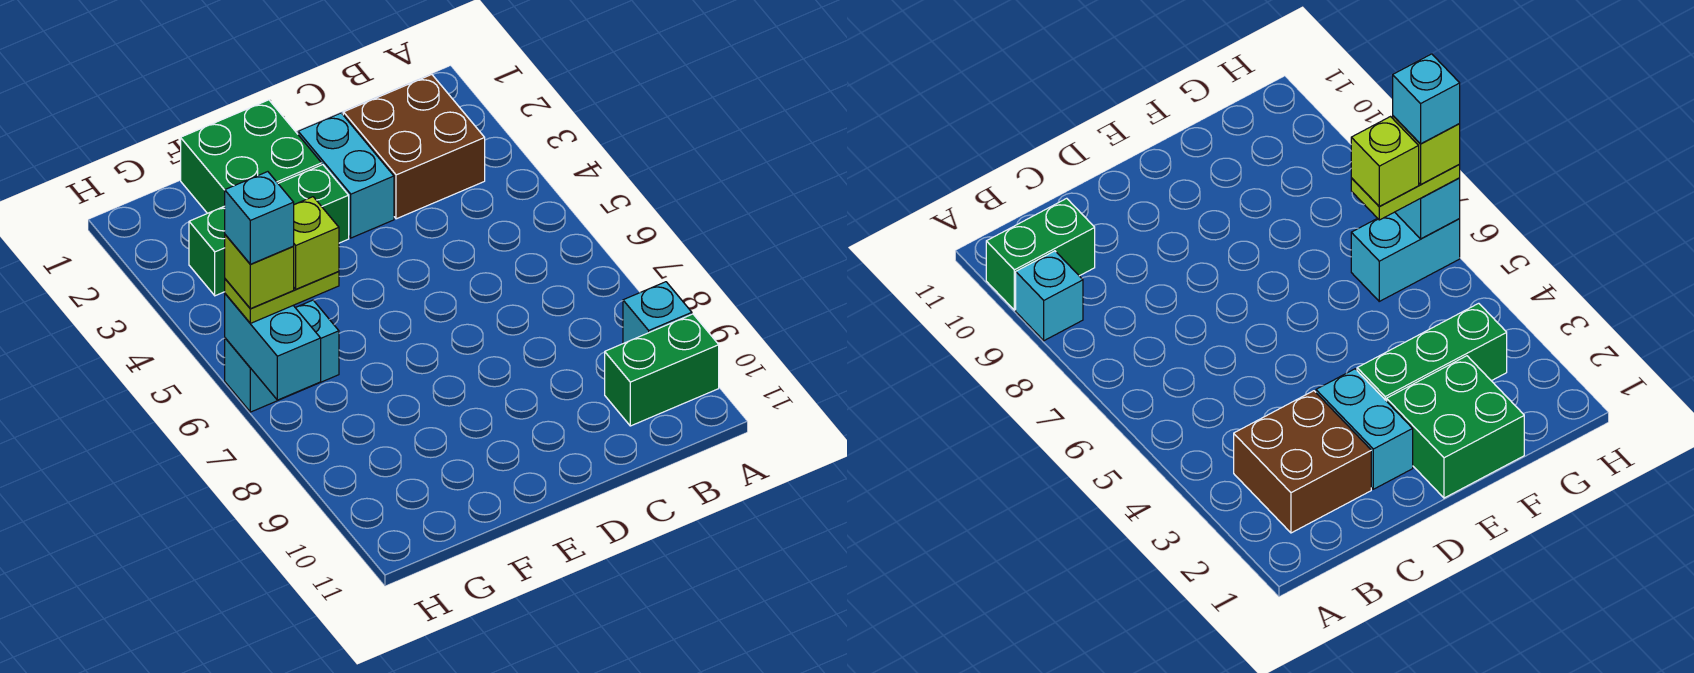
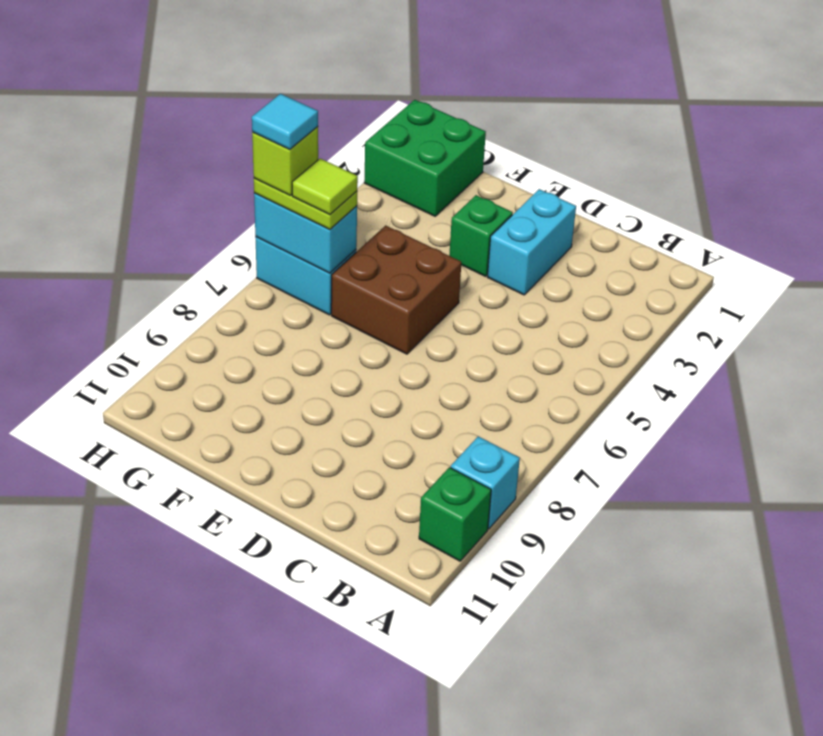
green 1x2 brick [605,314,719,426] -> green 1x1 brick [419,467,491,561]
brown 2x2 brick [343,75,485,219] -> brown 2x2 brick moved to [331,225,461,354]
green 2x2 brick [181,100,322,213] -> green 2x2 brick moved to [364,100,486,216]
green 1x3 brick [189,165,349,296] -> green 1x1 brick [449,195,513,276]
lime 1x1 brick [293,197,339,289] -> lime 1x1 tile [292,158,358,215]
cyan 1x2 brick [225,294,321,400] -> cyan 1x2 brick turned to [254,193,357,273]
cyan 1x1 brick [225,172,294,264] -> cyan 1x1 tile [252,94,318,150]

